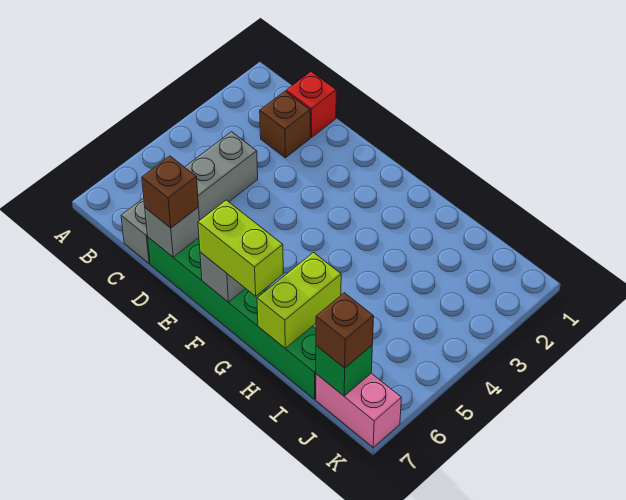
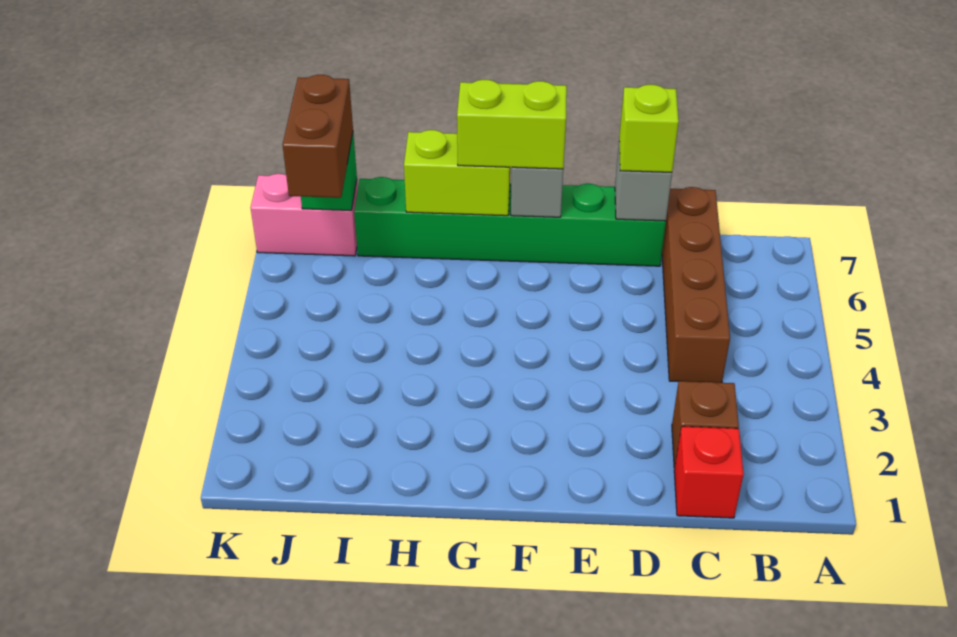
grey 1x4 brick [121,132,258,264] -> brown 1x4 brick [662,187,730,383]
brown 1x1 brick [142,156,199,228] -> lime 1x1 brick [619,85,679,172]
lime 1x2 brick [257,253,341,348] -> lime 1x2 brick turned to [404,130,510,216]
brown 1x1 brick [316,293,374,368] -> brown 1x2 brick [283,75,353,198]

